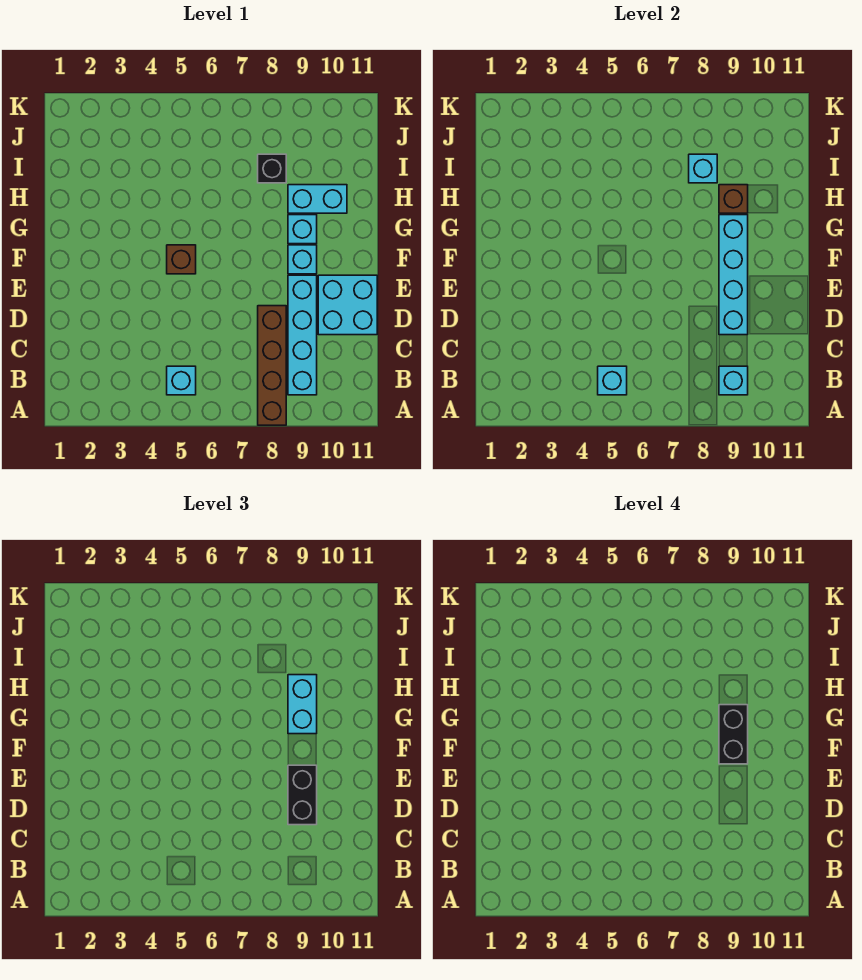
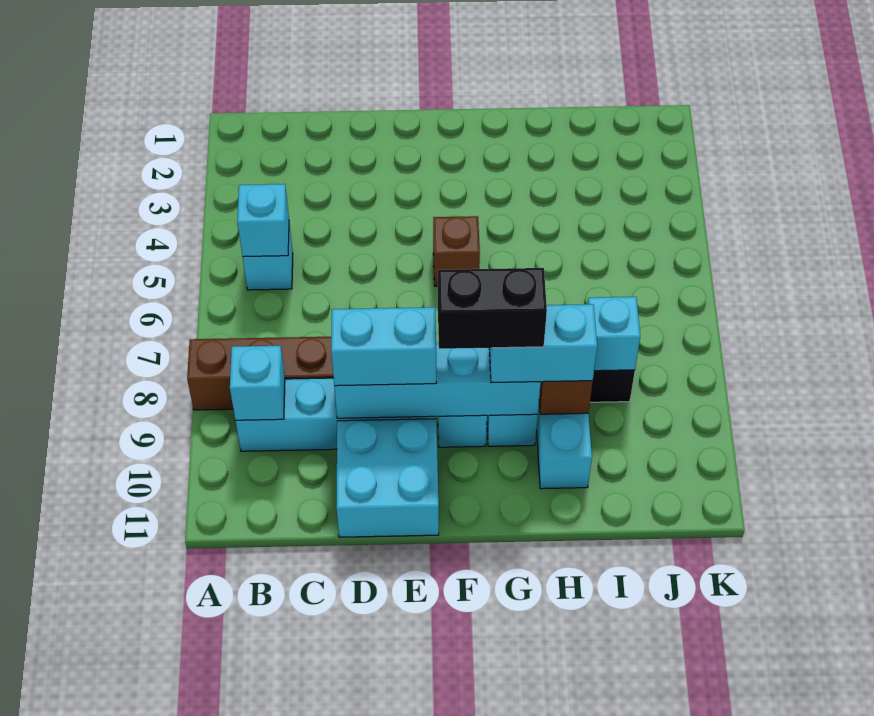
black 1x2 brick [288,765,317,825] -> cyan 1x2 brick [331,307,436,386]

